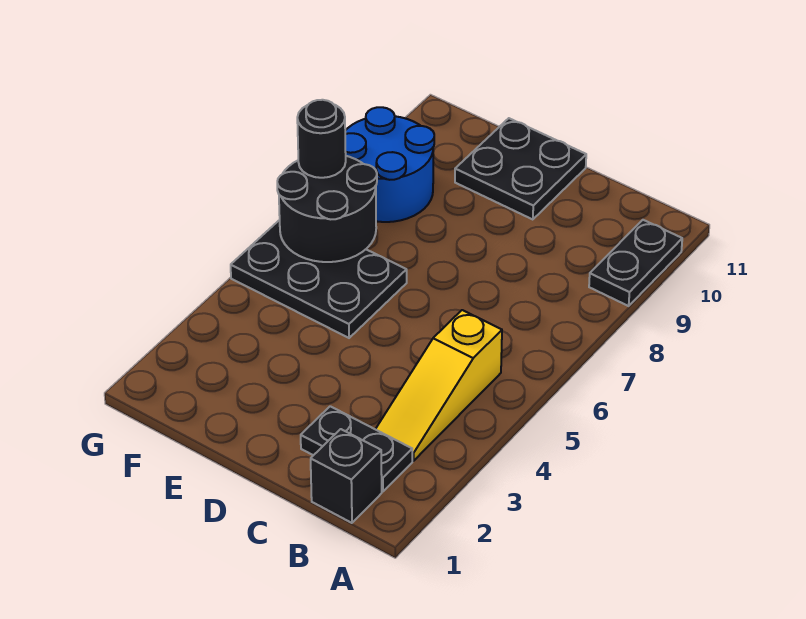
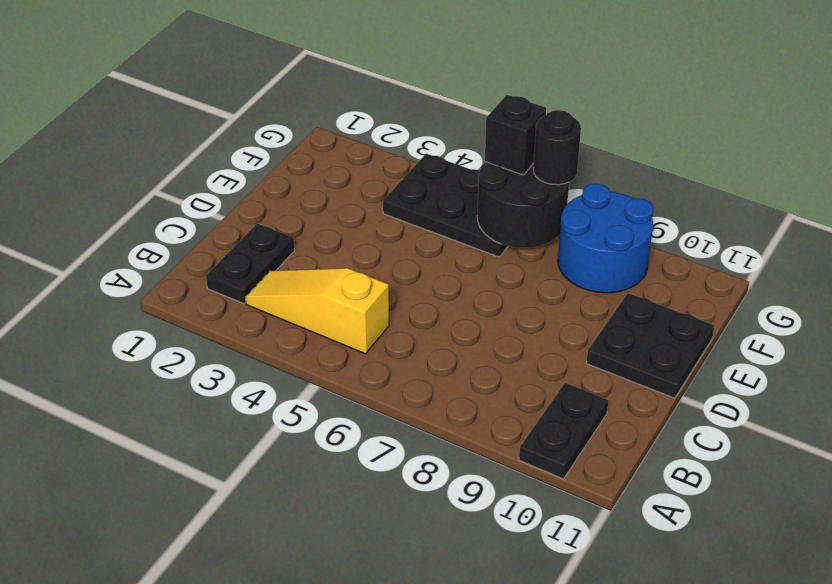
black 1x2 plate [589,220,682,306] -> black 1x2 plate turned to [519,383,609,479]
black 1x1 brick [311,429,382,523] -> black 1x1 brick moved to [485,95,546,175]
black 2x3 plate [231,220,407,338] -> black 2x3 plate turned to [383,154,508,257]

